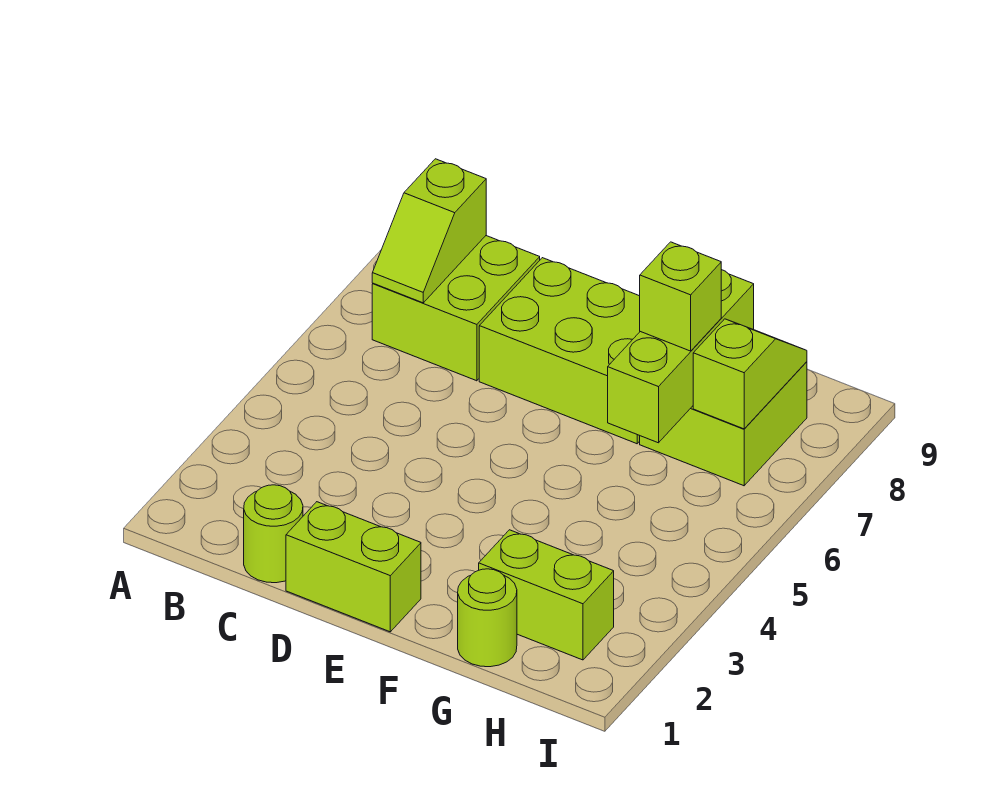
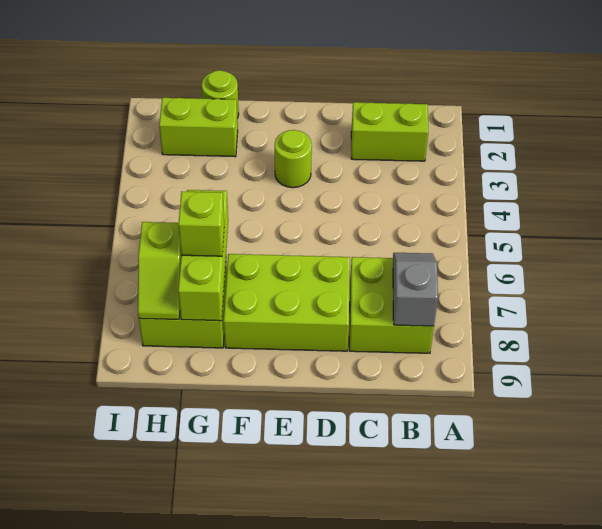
lime 1x2 slope [372,159,486,303] -> grey 1x2 slope [393,253,438,326]
lime 1x1 round brick [244,485,303,583] -> lime 1x1 round brick moved to [275,130,312,188]
lime 1x2 brick [286,502,421,632] -> lime 1x2 brick moved to [351,102,428,161]

